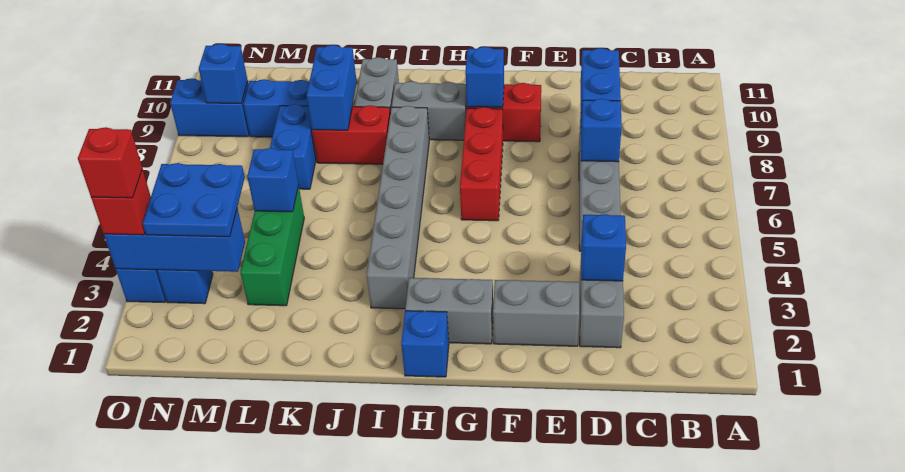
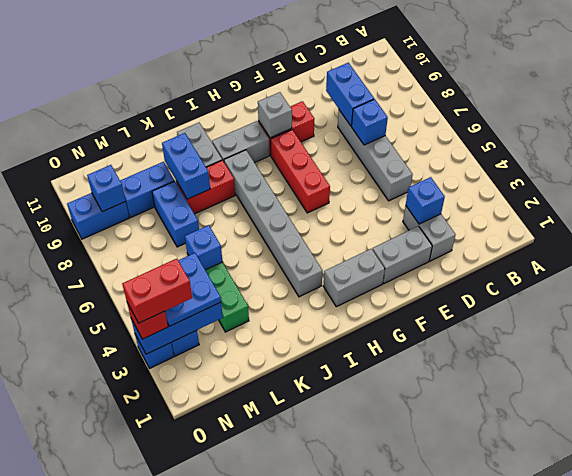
blue 1x1 brick [465,47,504,107] -> grey 1x1 brick [258,92,292,138]
blue 1x1 brick [401,311,449,377] -> none
red 1x1 brick [78,127,142,198] -> red 1x2 brick [122,259,192,323]

